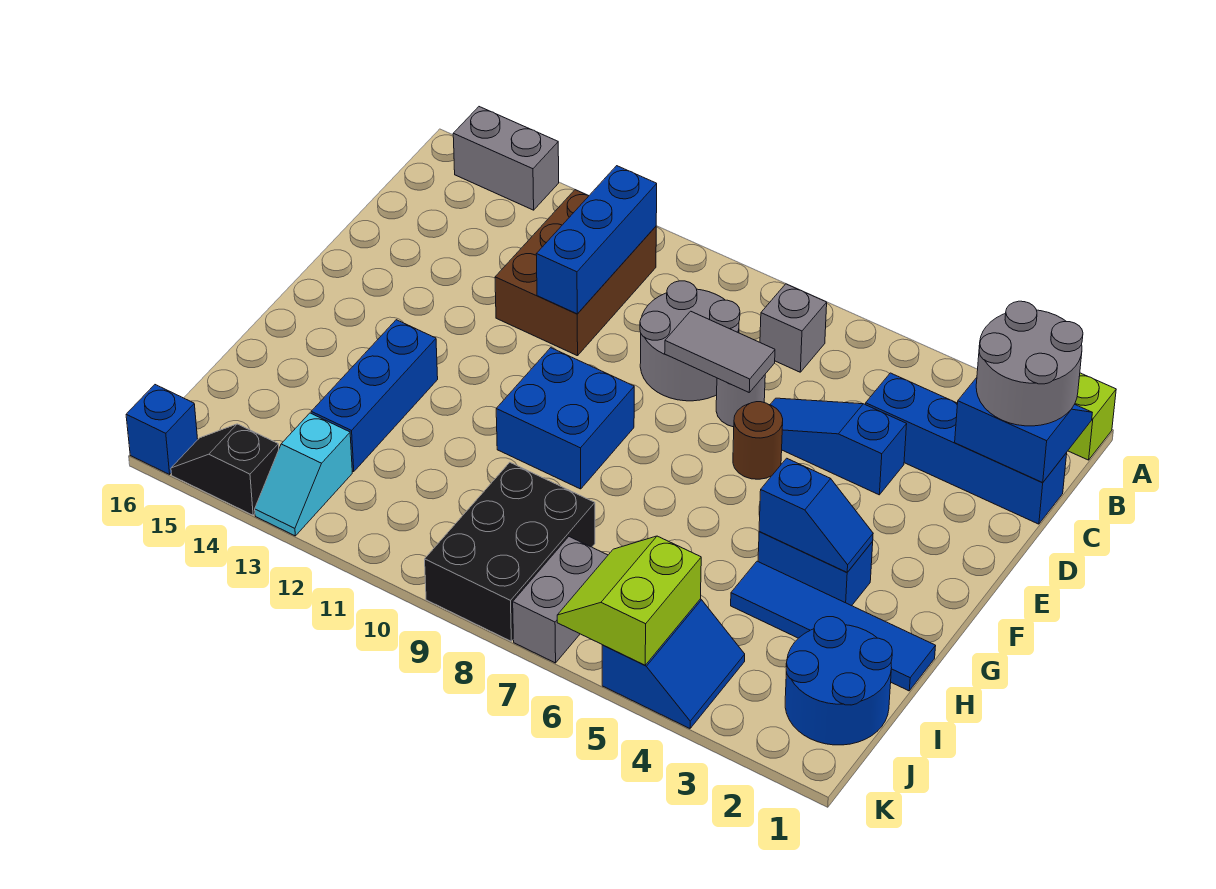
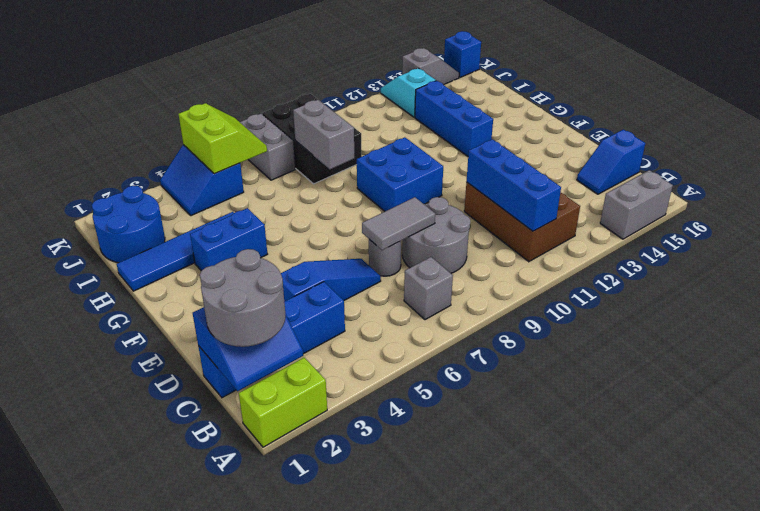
brown 1x1 round brick [733,402,783,479] -> none
blue 1x2 slope [759,458,873,572] -> blue 1x2 slope moved to [577,130,645,194]
none -> grey 1x2 brick [293,100,354,169]
black 1x2 slope [171,424,279,515] -> grey 1x2 slope [402,48,459,85]

